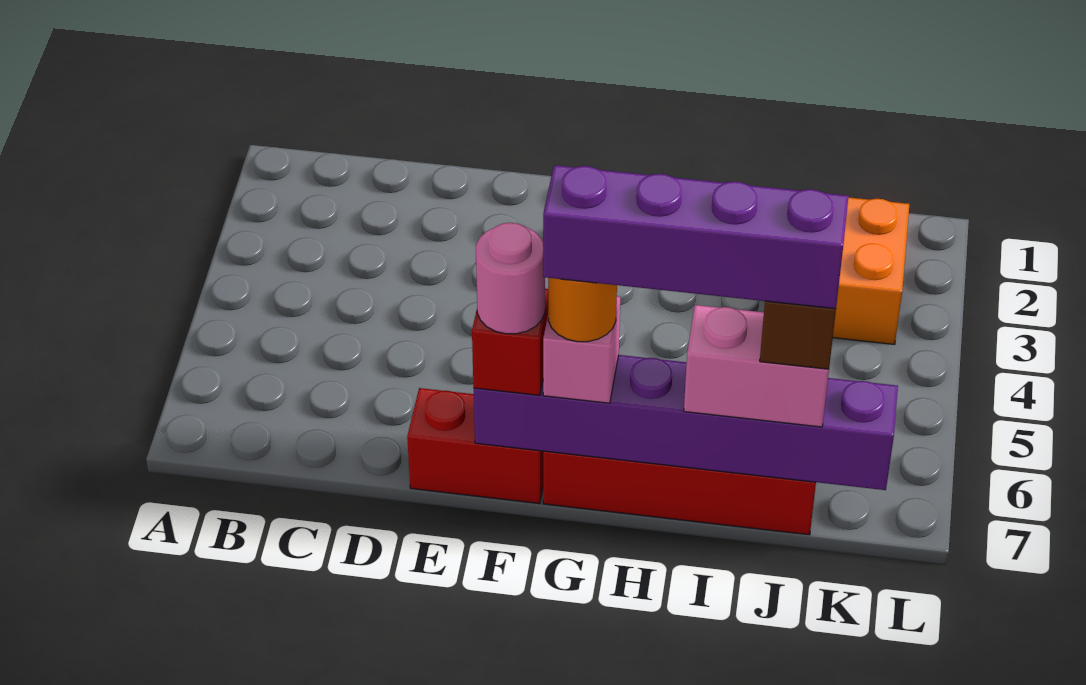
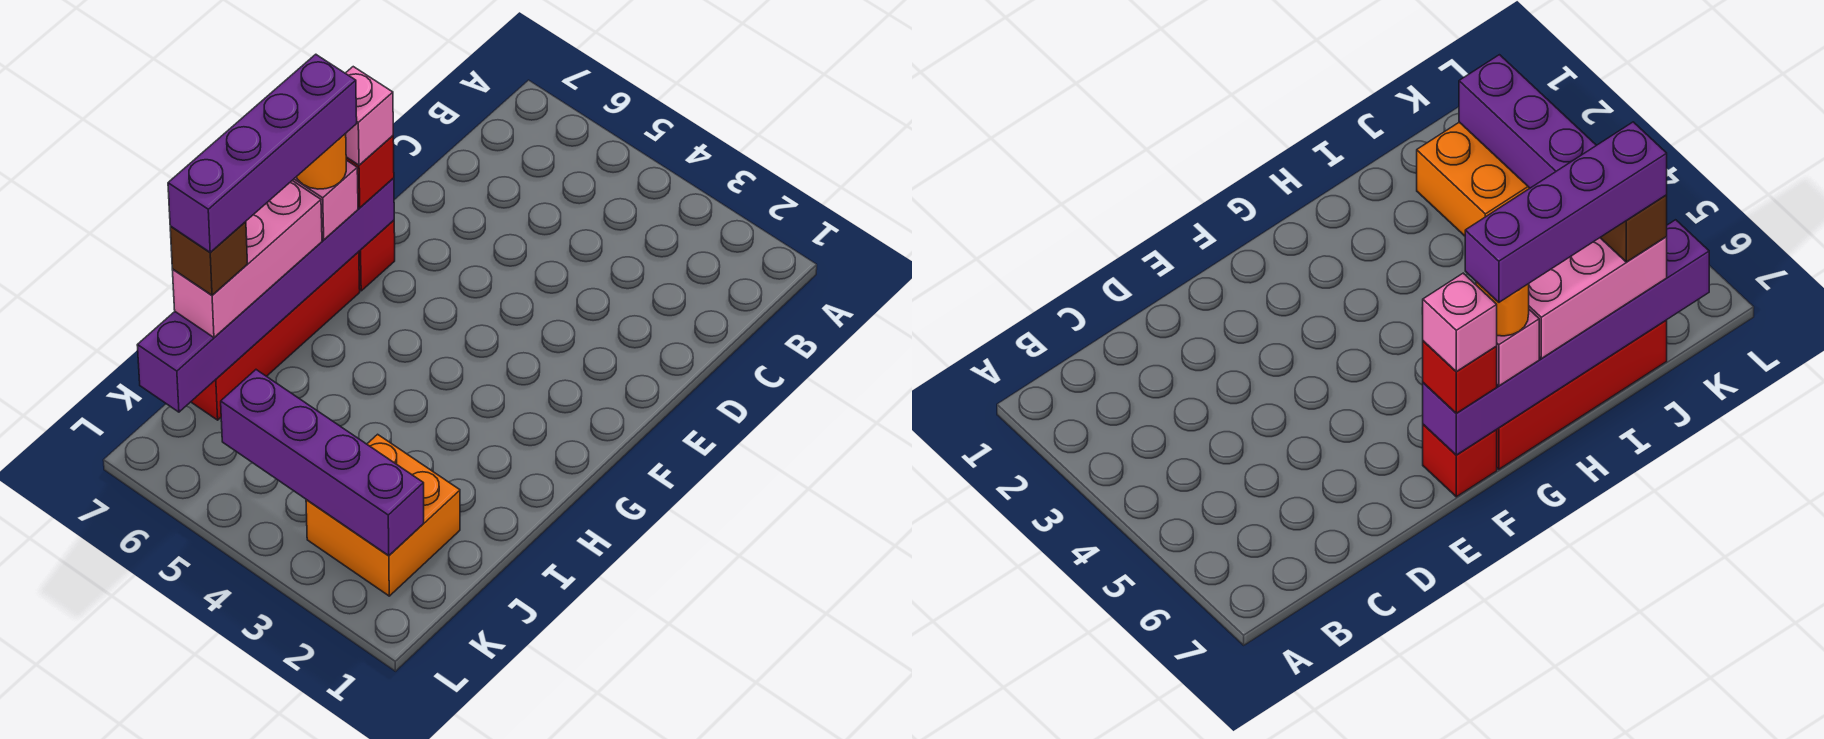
red 1x2 brick [407,388,543,504] -> red 1x1 brick [359,220,395,291]
pink 1x1 round brick [476,223,545,334] -> pink 1x1 brick [345,67,393,165]
pink 1x2 brick [684,305,829,427] -> pink 1x3 brick [173,181,322,337]
none -> purple 1x4 brick [221,370,424,556]

